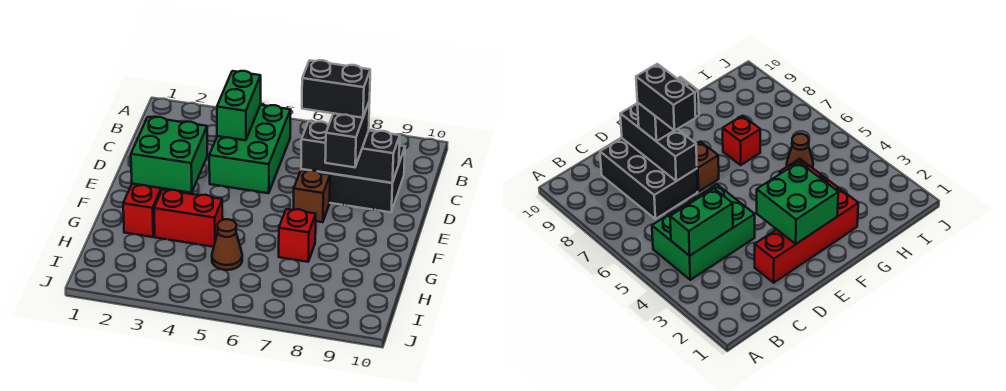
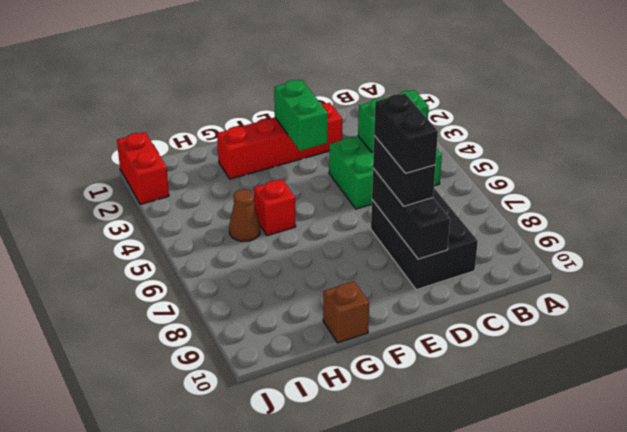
black 1x2 brick [325,101,370,167] -> black 1x2 brick turned to [373,136,435,206]
green 2x2 brick [131,117,207,193] -> green 1x2 brick [274,80,328,151]
brown 1x1 brick [294,170,330,222] -> brown 1x1 brick moved to [323,281,369,343]
red 1x2 brick [154,190,223,247] -> red 1x2 brick moved to [117,132,169,204]
red 1x1 brick [279,209,316,262] -> red 1x1 brick moved to [254,179,296,236]

